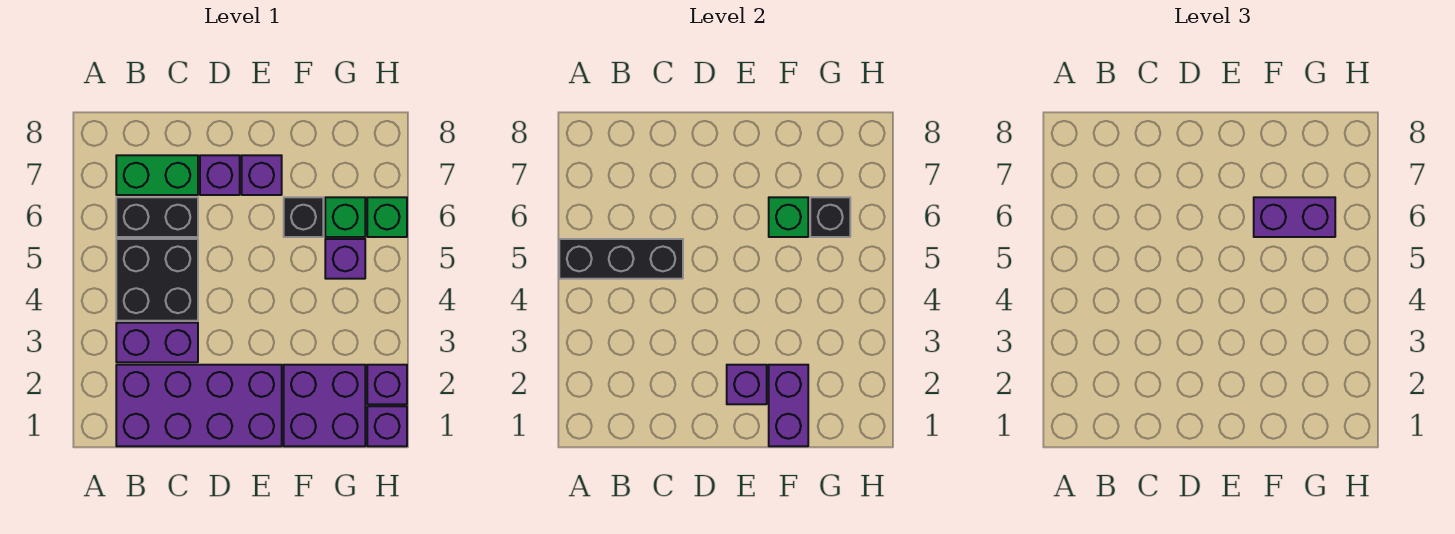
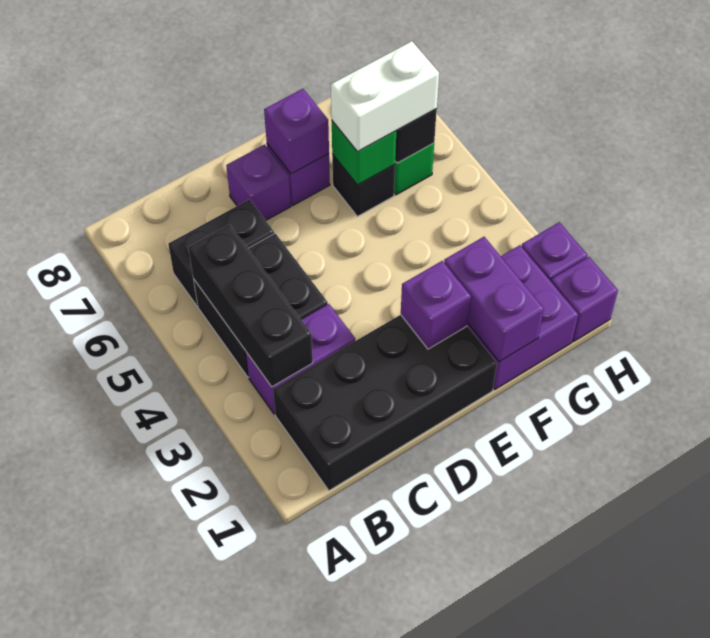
black 1x3 brick [559,239,683,279] -> black 1x3 brick turned to [188,225,313,387]
purple 2x4 brick [116,365,282,446] -> black 2x4 brick [273,315,497,491]
green 1x2 brick [116,155,198,195] -> none
purple 1x2 brick [1254,197,1335,237] -> white 1x2 brick [331,41,439,152]
purple 1x1 brick [325,239,365,279] -> purple 1x1 brick moved to [264,89,329,174]
green 1x1 brick [367,197,407,237] -> none

